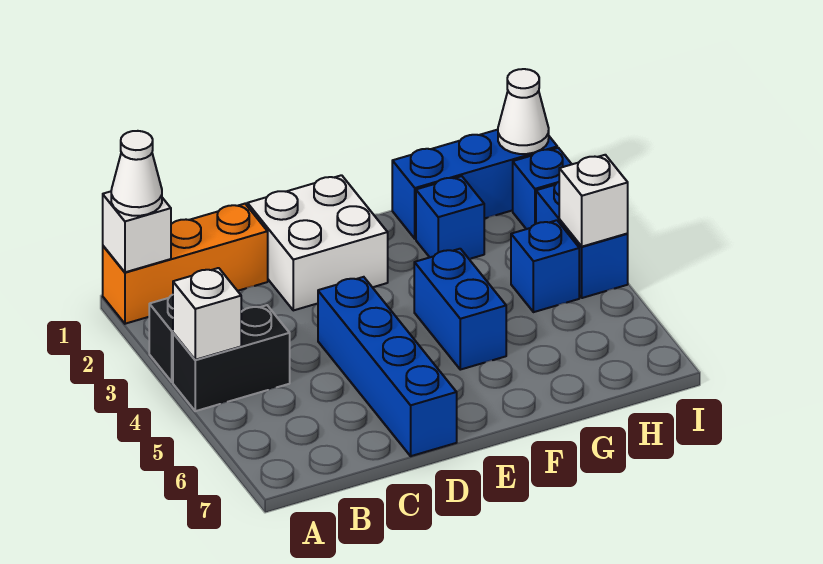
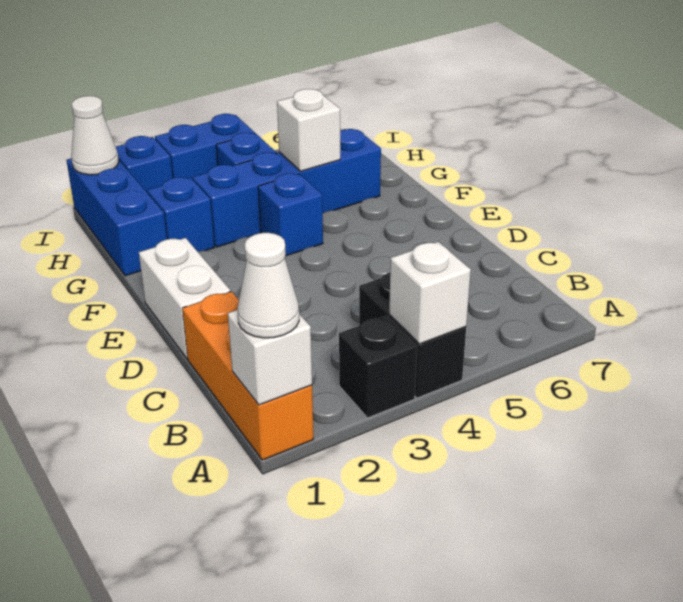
white 2x2 brick [247,175,388,310] -> white 1x2 brick [139,238,231,359]
blue 1x4 brick [318,277,457,456] -> blue 1x4 brick moved to [193,129,381,247]
blue 1x2 brick [414,249,506,370] -> blue 1x1 brick [258,173,323,256]
white 1x1 brick [559,155,628,247] -> white 1x1 brick moved to [277,89,340,171]

